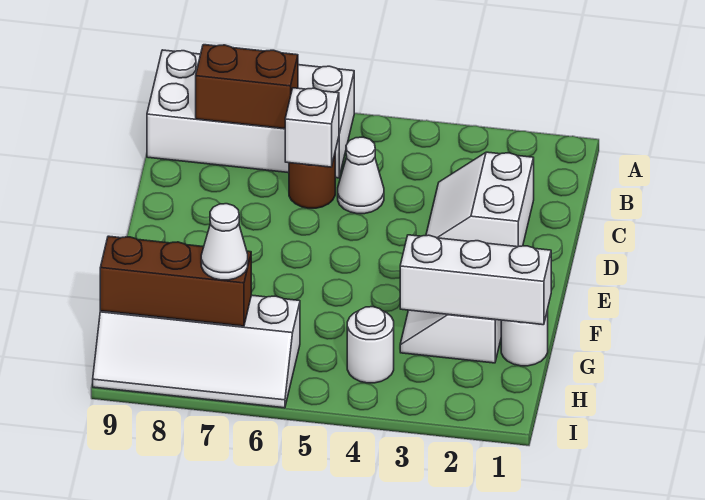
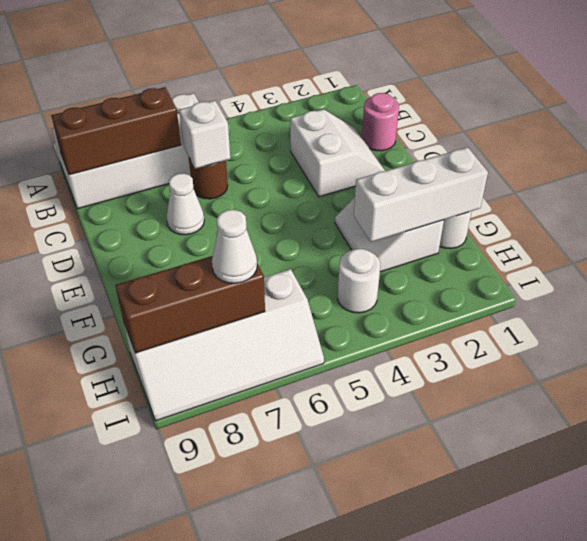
brown 1x2 brick [196,45,298,129] -> brown 1x3 brick [51,87,181,175]
none -> pink 1x1 round brick [362,93,399,151]
white 2x2 slope [426,152,534,247] -> white 2x2 slope turned to [290,109,385,197]
white 1x1 cone [338,137,384,214] -> white 1x1 cone moved to [167,173,204,235]

